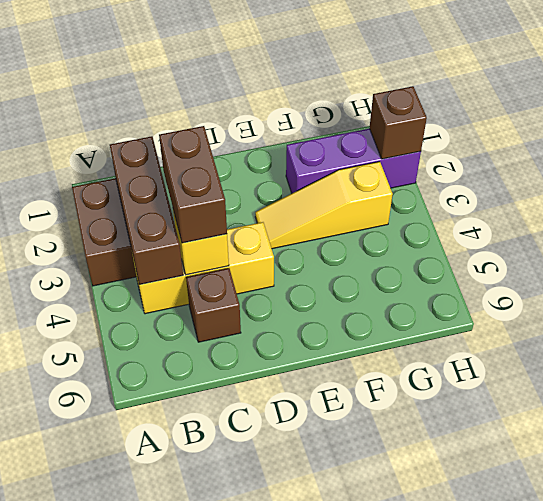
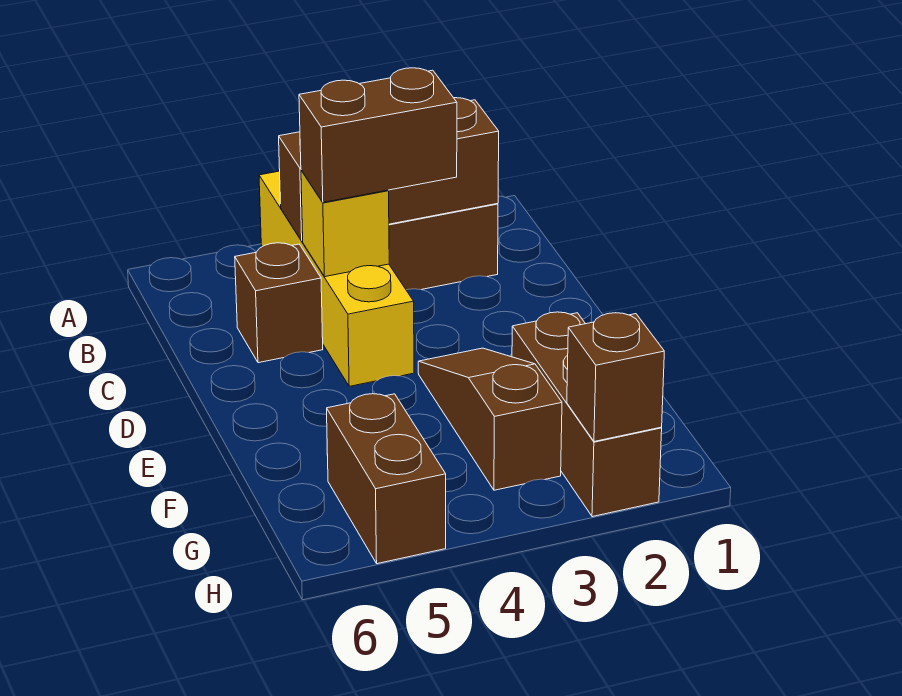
yellow 1x3 brick [132,222,274,314] -> yellow 1x4 brick [259,171,414,386]
yellow 1x3 slope [255,162,393,249] -> brown 1x3 slope [418,348,562,490]
purple 1x3 brick [286,129,421,193] -> brown 1x3 brick [512,312,662,517]
none -> brown 1x2 brick [327,394,446,564]

